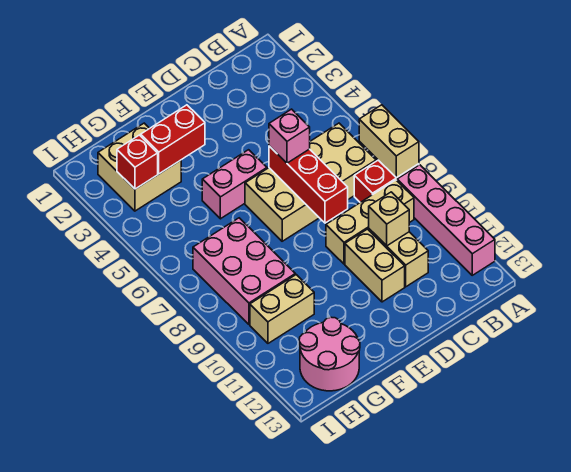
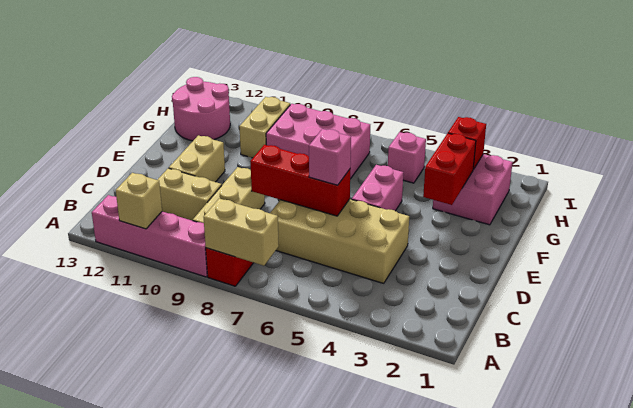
tan 2x4 brick [245,123,376,241] -> tan 2x4 brick turned to [270,199,409,283]
tan 1x1 brick [369,192,409,246] -> tan 1x1 brick moved to [116,173,162,229]
tan 1x2 brick [345,229,405,302] -> tan 1x2 brick turned to [169,135,225,182]
tan 2x2 brick [98,123,181,211] -> pink 2x2 brick [433,154,513,225]
none -> pink 1x1 brick [388,132,426,183]

